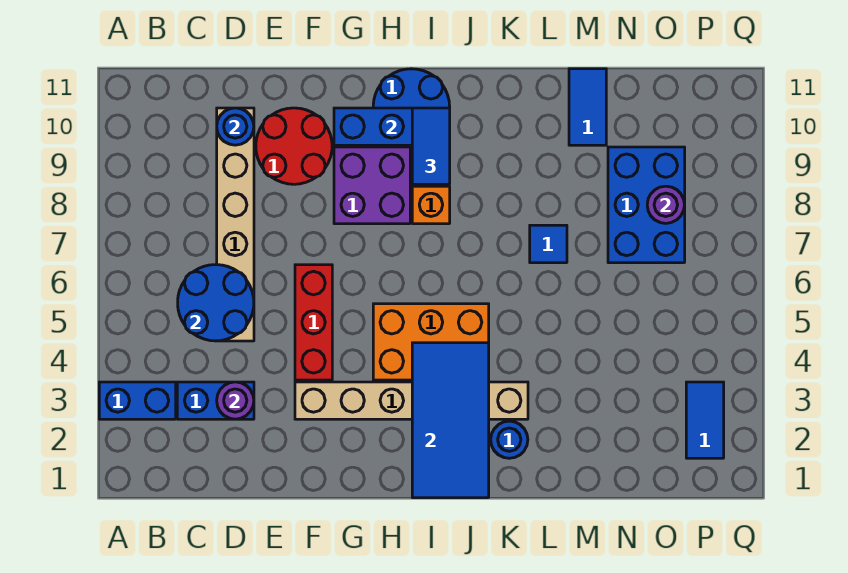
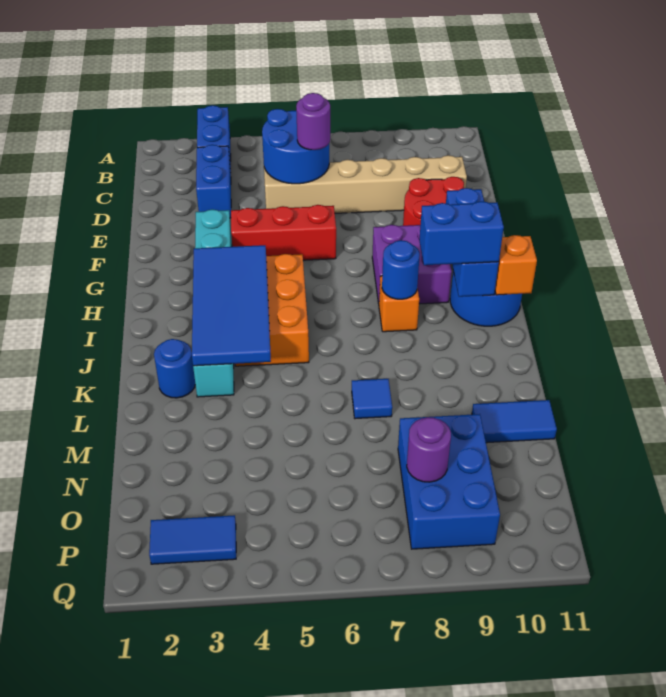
purple 1x1 round brick [217,382,254,419] -> purple 1x1 round brick moved to [296,93,330,150]
blue 1x1 round brick [217,108,254,145] -> blue 1x1 round brick moved to [382,240,420,299]
tan 1x6 brick [295,382,528,419] -> cyan 1x6 brick [193,209,234,397]
blue 2x4 tile [412,343,489,498] -> blue 2x4 tile turned to [191,245,271,366]
blue 1x2 tile [412,108,450,184] -> blue 1x2 brick [419,201,504,265]
none -> orange 1x1 brick [495,235,537,295]
blue 2x3 brick [608,147,685,263] -> blue 2x3 brick turned to [398,414,500,549]

